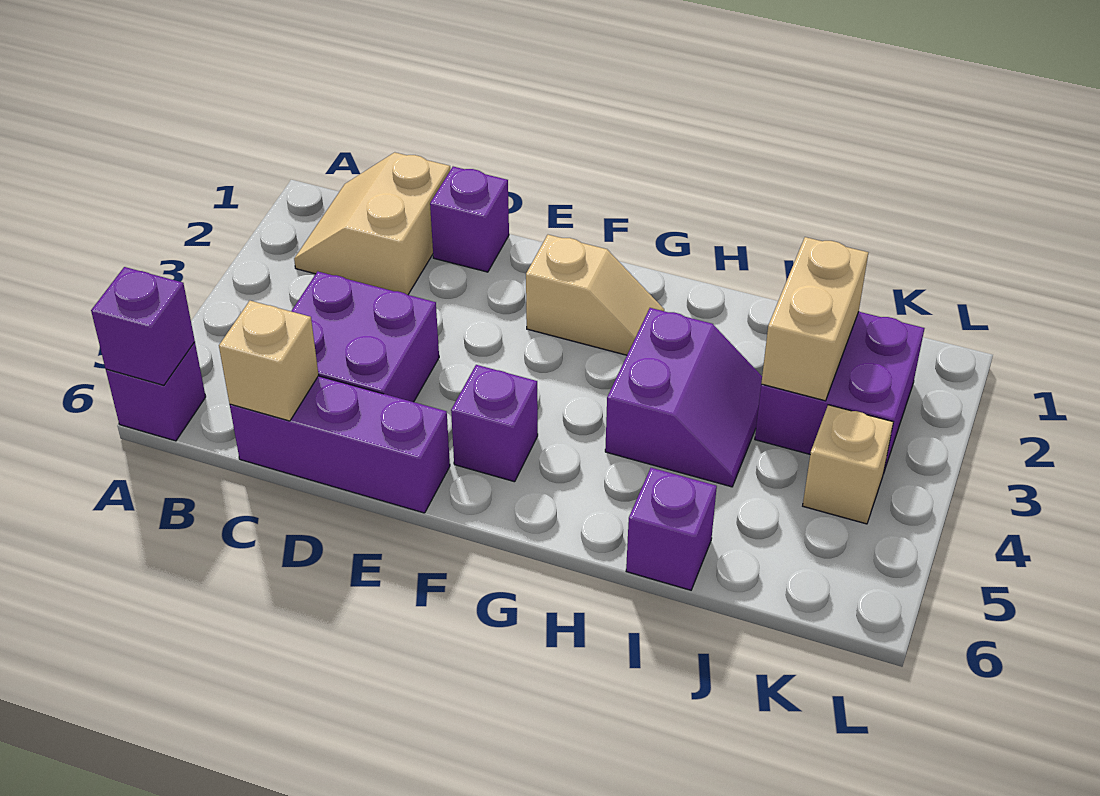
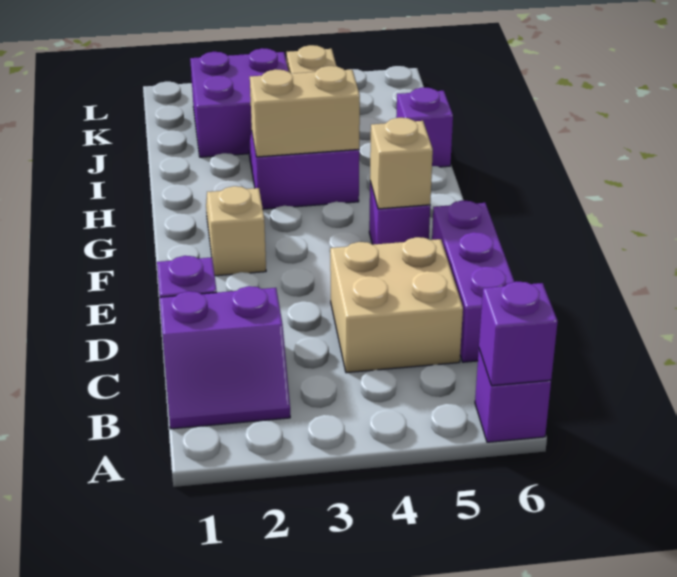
tan 2x2 slope [294,152,450,295] -> purple 2x2 slope [160,286,290,429]
purple 2x2 brick [291,272,439,402] -> tan 2x2 brick [330,237,463,373]
tan 1x1 brick [219,301,319,421] -> tan 1x1 brick moved to [370,118,433,209]
tan 1x2 brick [761,237,868,401] -> tan 1x2 brick moved to [250,66,360,157]

